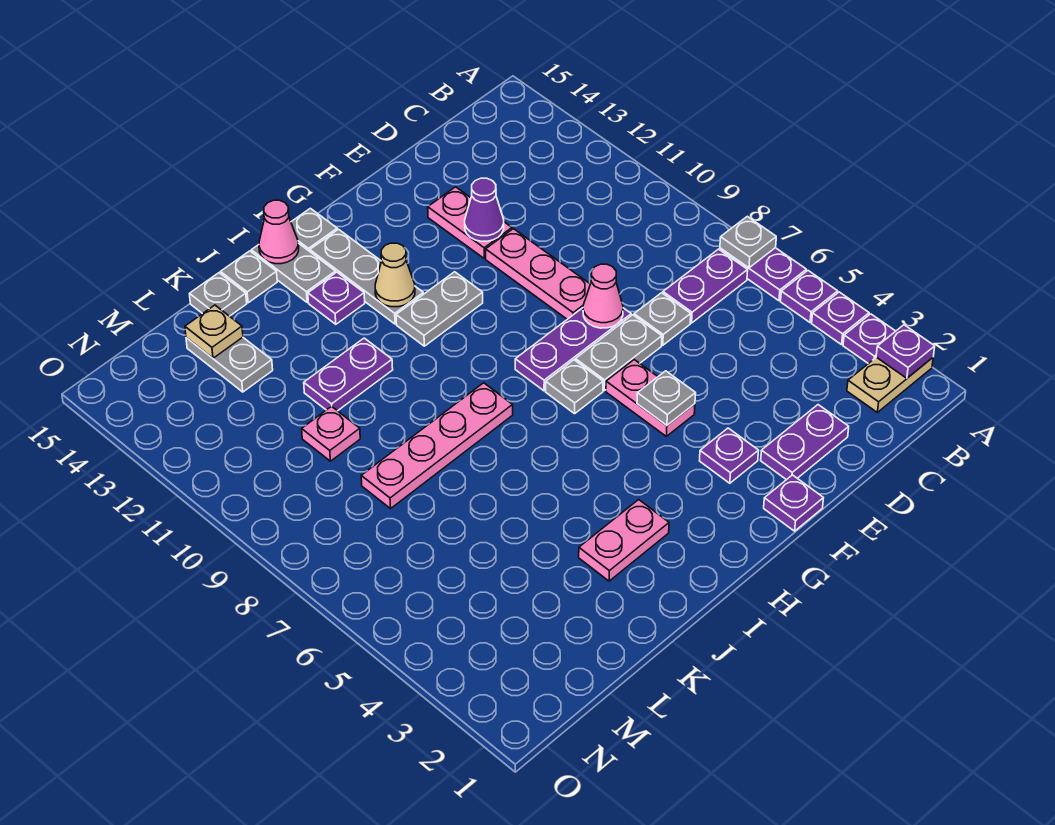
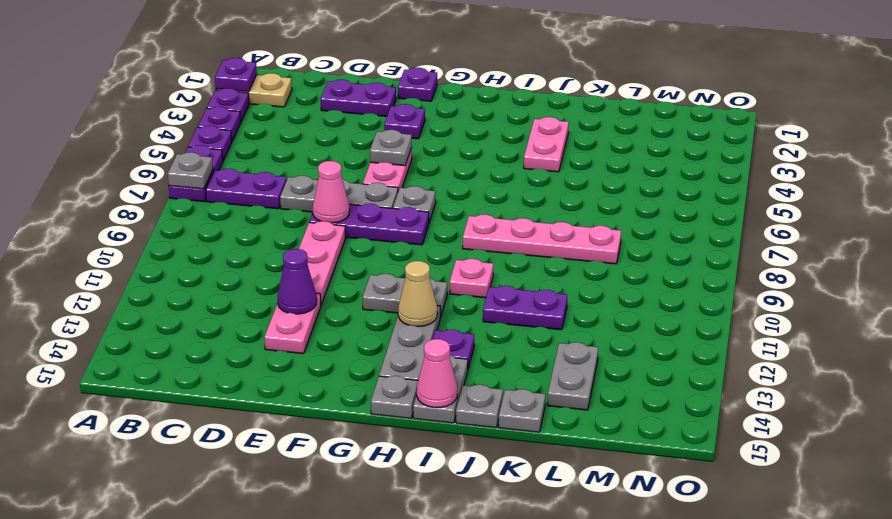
pink 1x2 plate [579,500,669,581] -> pink 1x2 plate turned to [524,117,569,172]
pink 1x1 plate [302,406,360,461] -> pink 1x1 plate moved to [450,259,493,298]
tan 1x1 plate [185,305,243,358] -> none

